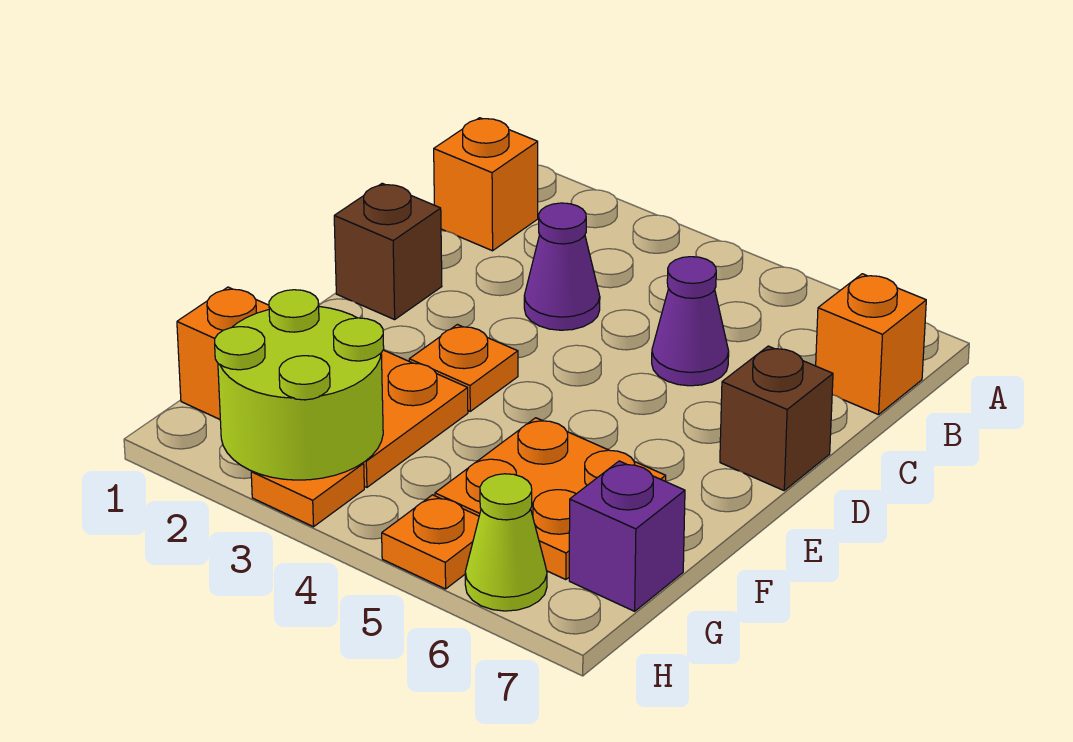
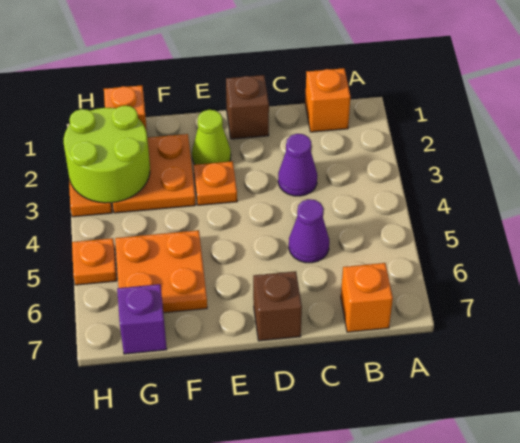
lime 1x1 cone [465,474,547,611] -> lime 1x1 cone moved to [192,110,231,165]

